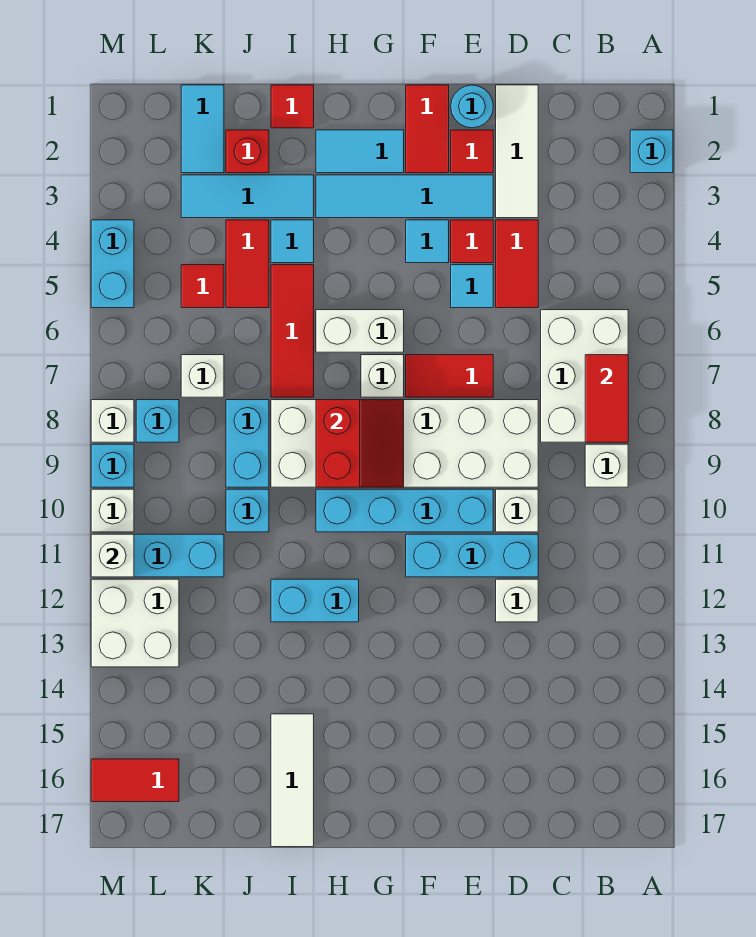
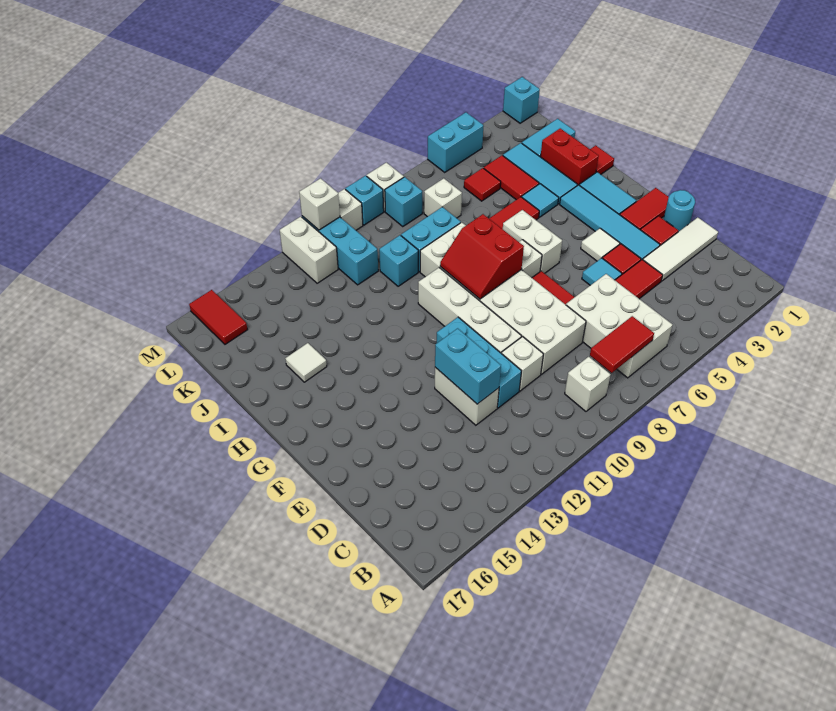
cyan 1x1 brick [630,130,673,173] -> cyan 1x1 brick moved to [503,77,540,123]
white 2x3 brick [541,310,628,442] -> white 2x3 brick turned to [566,274,673,378]
white 1x1 brick [496,579,538,622] -> white 1x2 brick [435,367,499,425]
cyan 1x4 brick [316,489,493,532] -> white 1x4 brick [418,268,521,354]
cyan 1x1 tile [406,220,449,263] -> white 1x1 tile [581,228,620,261]
red 2x2 slope [316,400,404,487] -> red 2x2 slope turned to [440,214,524,299]
cyan 1x2 brick [271,579,359,622] -> cyan 1x2 brick moved to [435,328,501,404]
white 1x3 tile [271,714,314,847] -> white 1x1 tile [285,343,327,382]
red 1x1 brick [226,130,269,173] -> red 1x2 brick [541,128,599,186]
red 1x2 tile [226,220,269,308] -> red 1x2 tile turned to [484,156,539,200]
white 2x2 brick [91,579,179,667] -> white 1x2 brick [280,216,338,283]

